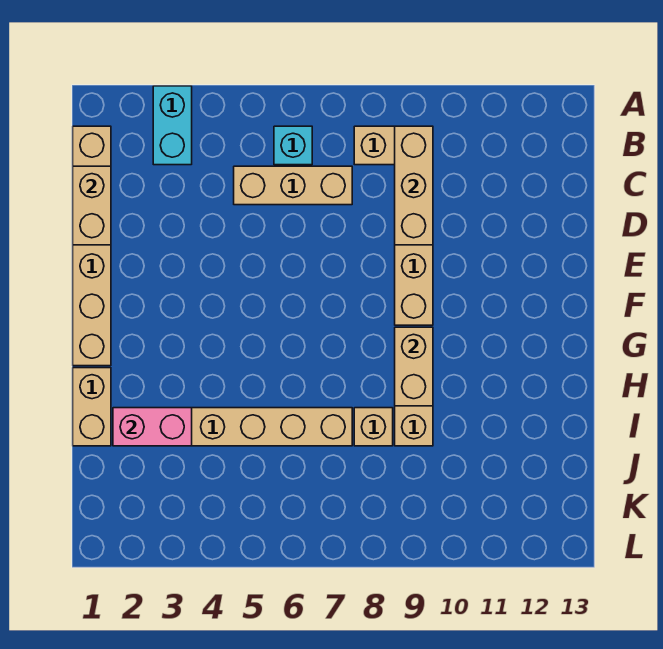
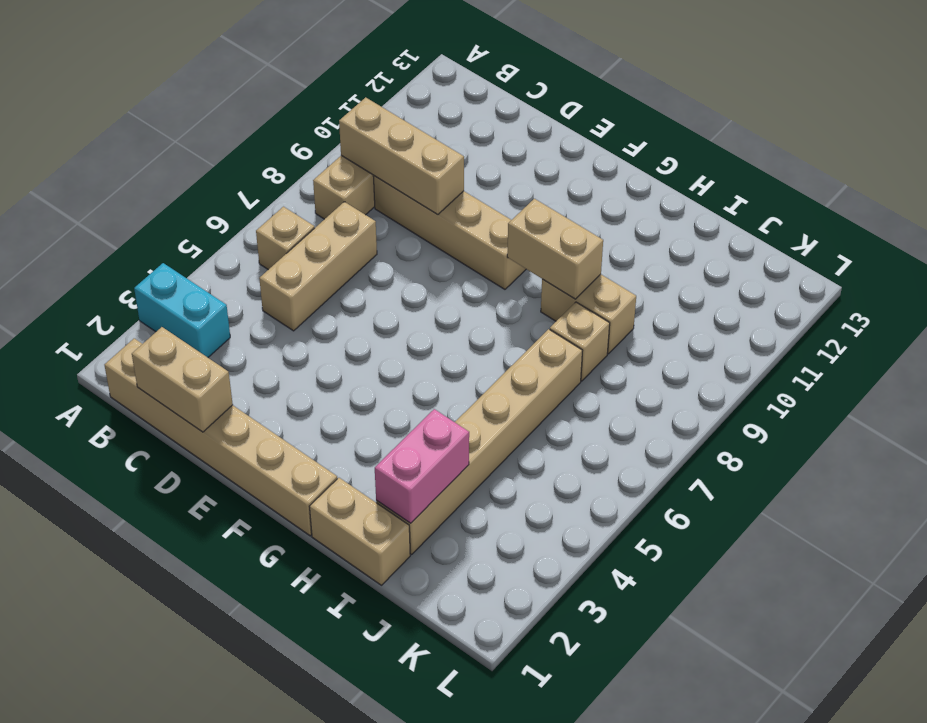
cyan 1x1 brick [274,126,312,165] -> tan 1x1 brick [256,207,314,270]

